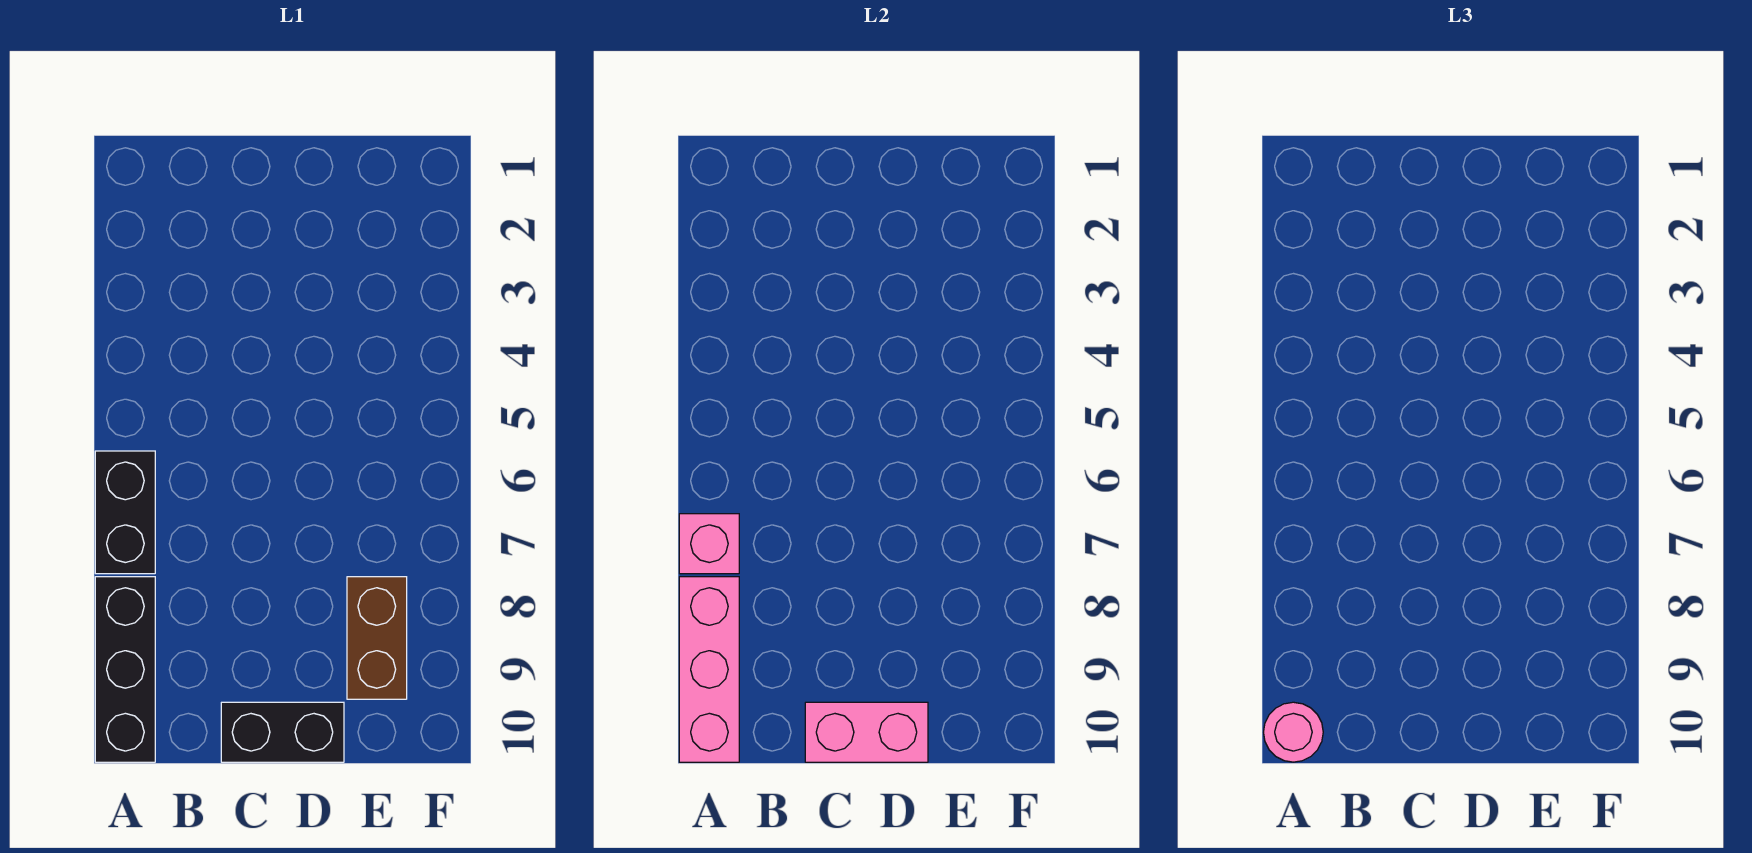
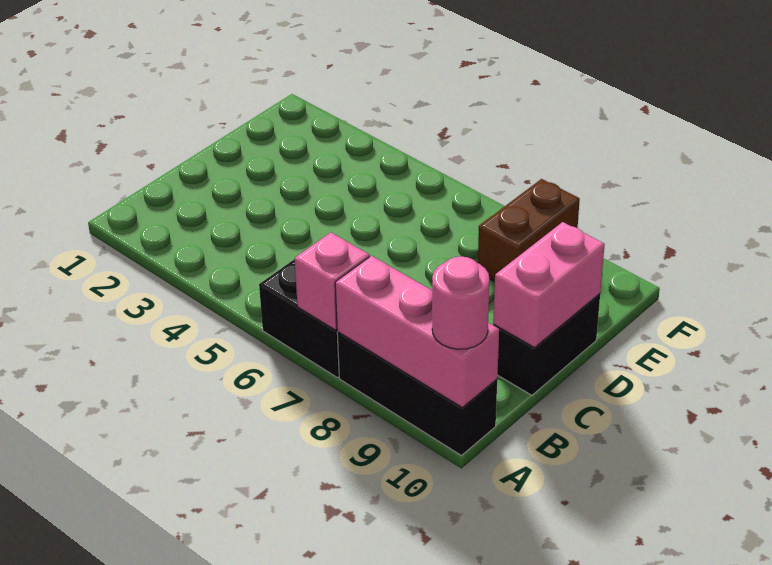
brown 1x2 brick [347,577,407,699] -> brown 1x2 brick turned to [478,179,580,282]

